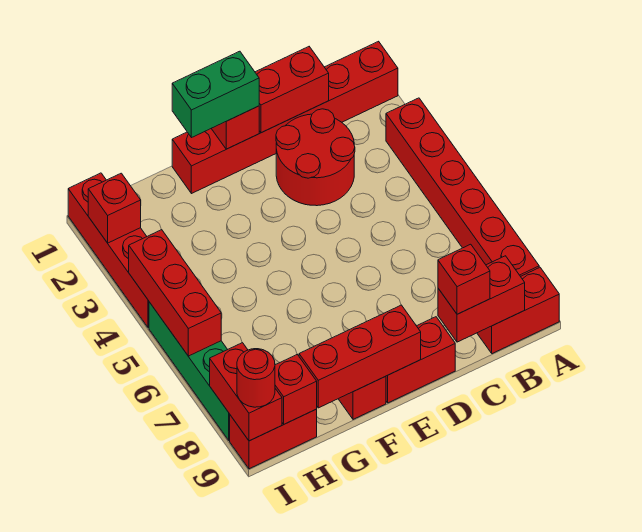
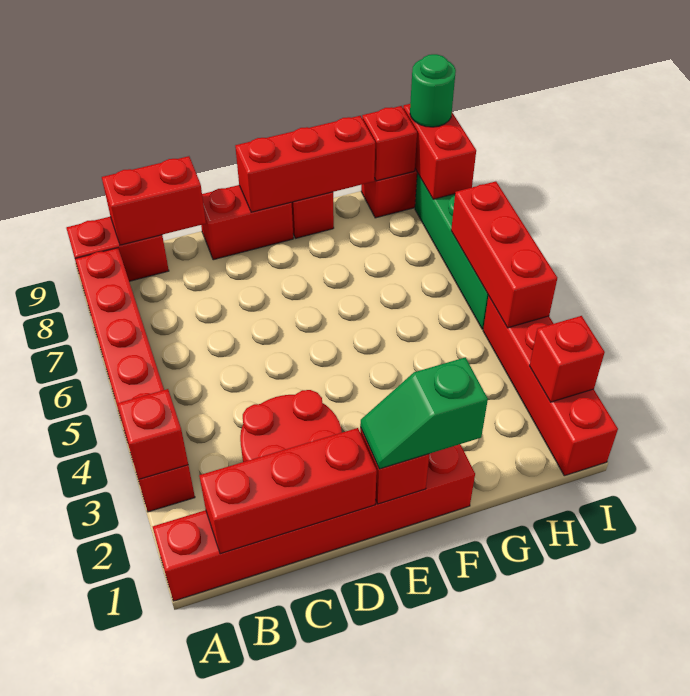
red 1x2 brick [255,47,329,133] -> red 1x3 brick [199,428,377,554]
red 1x1 brick [438,244,490,314] -> red 1x1 brick moved to [118,389,188,479]
green 1x2 brick [172,51,259,138] -> green 1x2 slope [360,357,488,469]
red 1x1 round brick [237,349,275,407] -> green 1x1 round brick [410,54,456,127]

